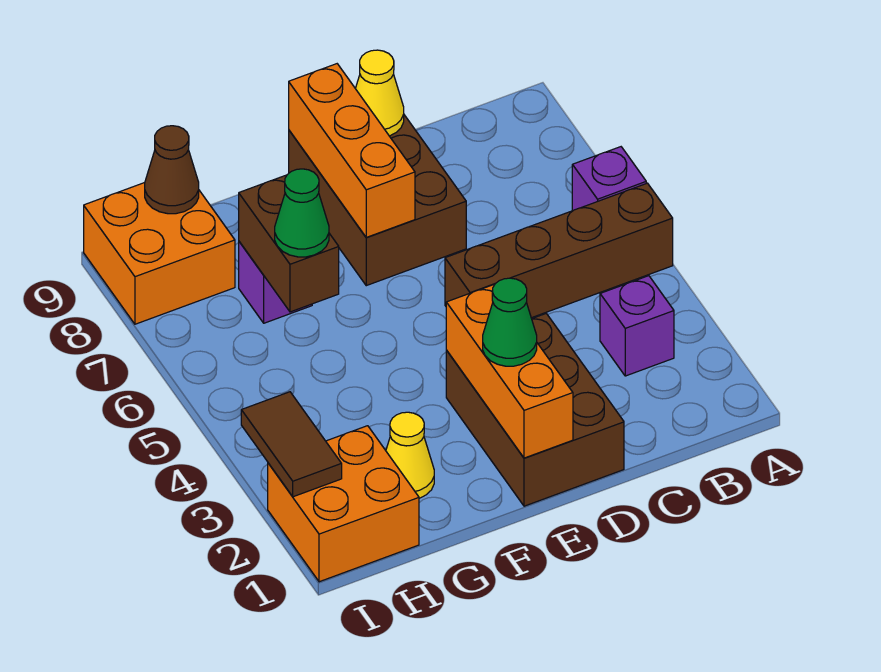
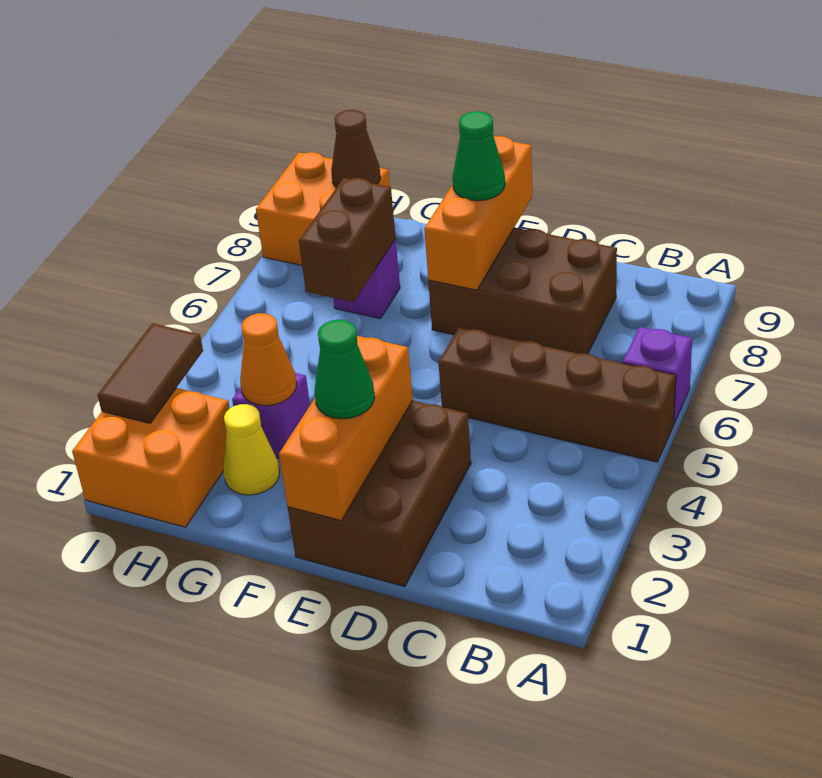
purple 1x1 brick [600,276,674,376] -> purple 1x1 brick moved to [232,373,310,458]
brown 2x3 brick [289,115,466,286] -> brown 2x3 brick turned to [428,228,617,354]
yellow 1x1 cone [355,50,404,136] -> none
none -> orange 1x1 cone [240,313,296,406]
green 1x1 cone [275,169,329,257] -> green 1x1 cone moved to [452,111,505,201]

